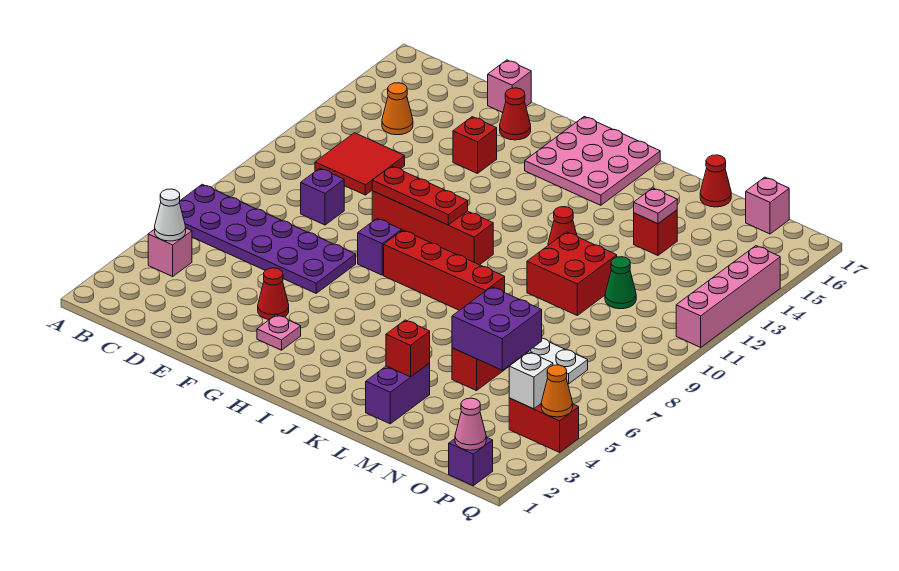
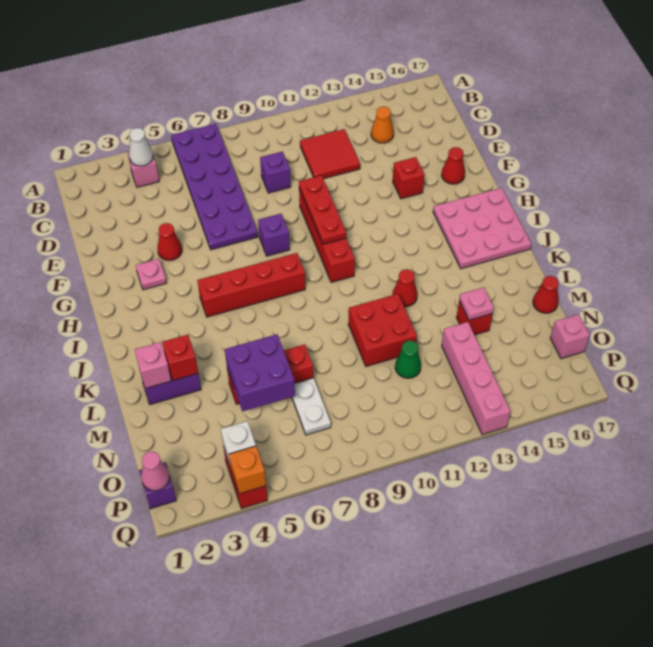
pink 1x1 brick [488,60,531,113] -> pink 1x1 brick moved to [135,342,171,388]
red 1x4 brick [384,230,505,310] -> red 1x4 brick turned to [197,253,305,317]
orange 1x1 cone [541,365,573,417] -> orange 1x1 brick [229,446,266,494]
pink 1x4 brick [676,246,780,347] -> pink 1x4 brick turned to [442,322,510,435]

